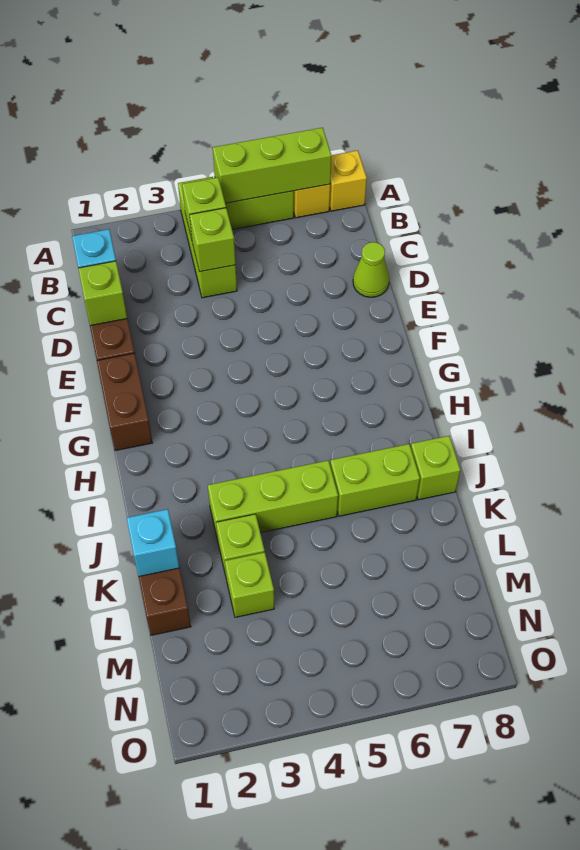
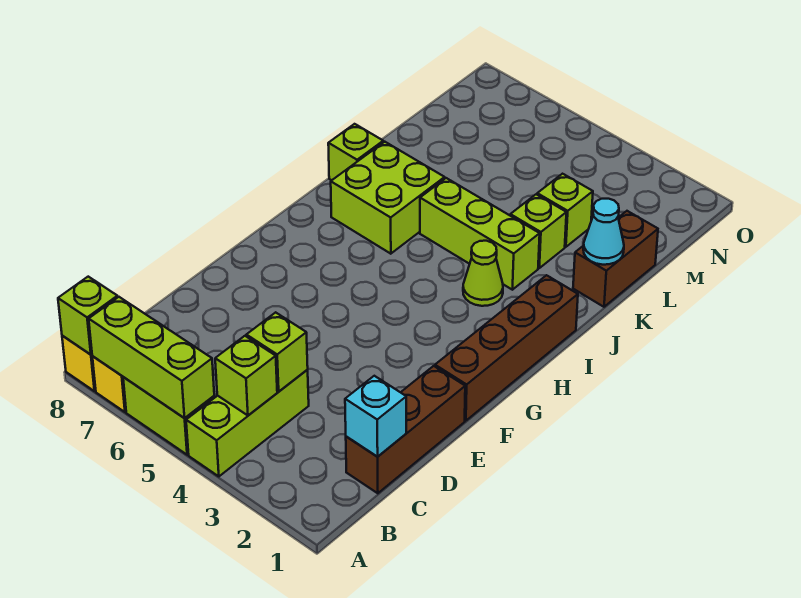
lime 1x1 brick [78,261,127,326] -> lime 1x1 brick moved to [58,277,118,355]
lime 1x1 cone [353,242,389,297] -> lime 1x1 cone moved to [463,241,503,306]
brown 1x2 brick [97,353,152,451] -> brown 1x4 brick [435,275,578,421]
lime 1x2 brick [330,444,420,516] -> lime 2x2 brick [331,142,445,254]
cyan 1x1 brick [127,509,179,576] -> cyan 1x1 cone [583,199,624,265]

